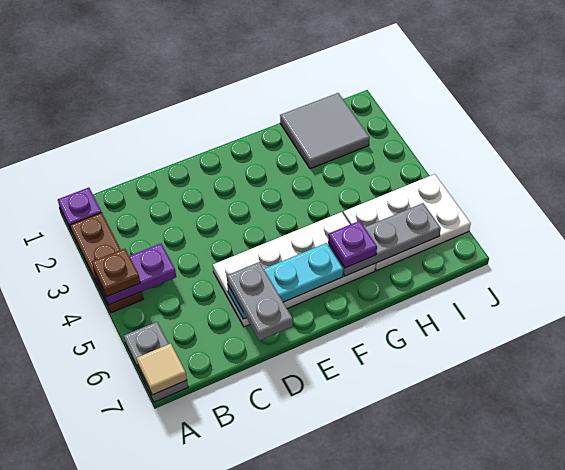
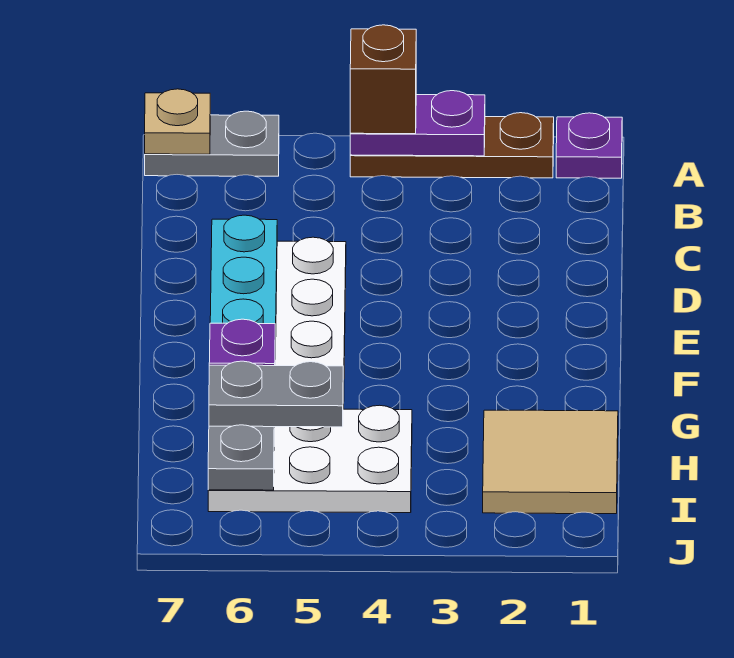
purple 1x2 plate [94,244,176,305] -> purple 1x2 plate turned to [350,91,485,156]
brown 1x1 plate [92,249,140,297] -> brown 1x1 brick [350,25,416,134]
tan 1x1 tile [137,343,187,395] -> tan 1x1 plate [145,89,210,154]
grey 1x2 plate [227,262,293,341] -> grey 1x2 plate moved to [209,361,343,427]
grey 2x2 tile [280,93,370,169] -> tan 2x2 tile [483,410,618,514]
white 2x3 plate [343,174,471,271] -> white 2x3 plate turned to [208,405,412,513]

